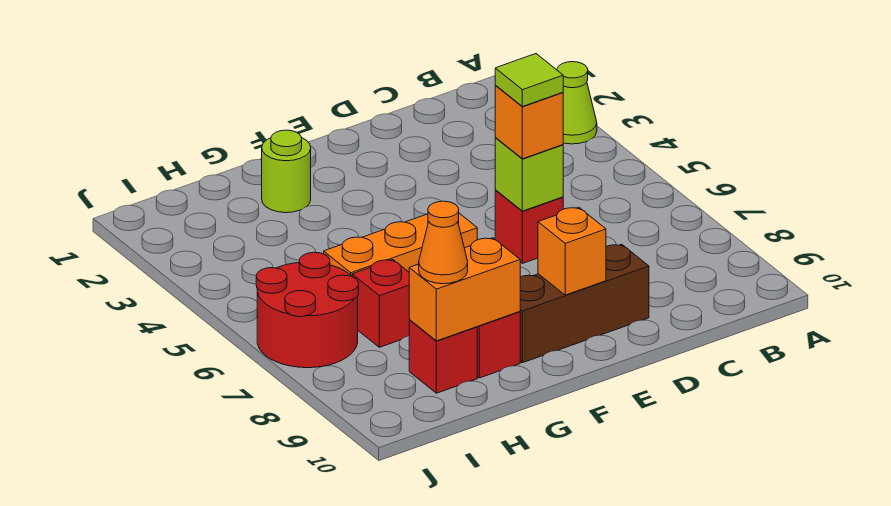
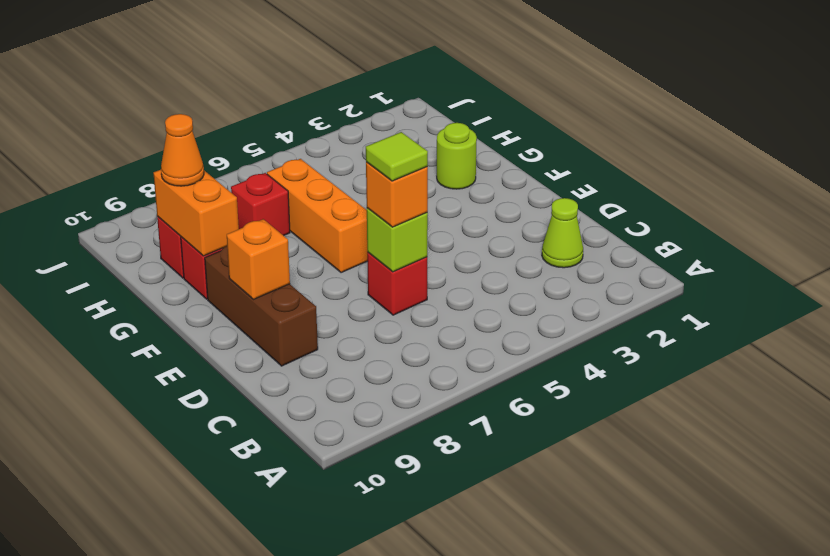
lime 1x1 cone [557,62,597,144] -> lime 1x1 cone moved to [542,198,583,268]
red 2x2 round brick [256,252,359,368] -> none

